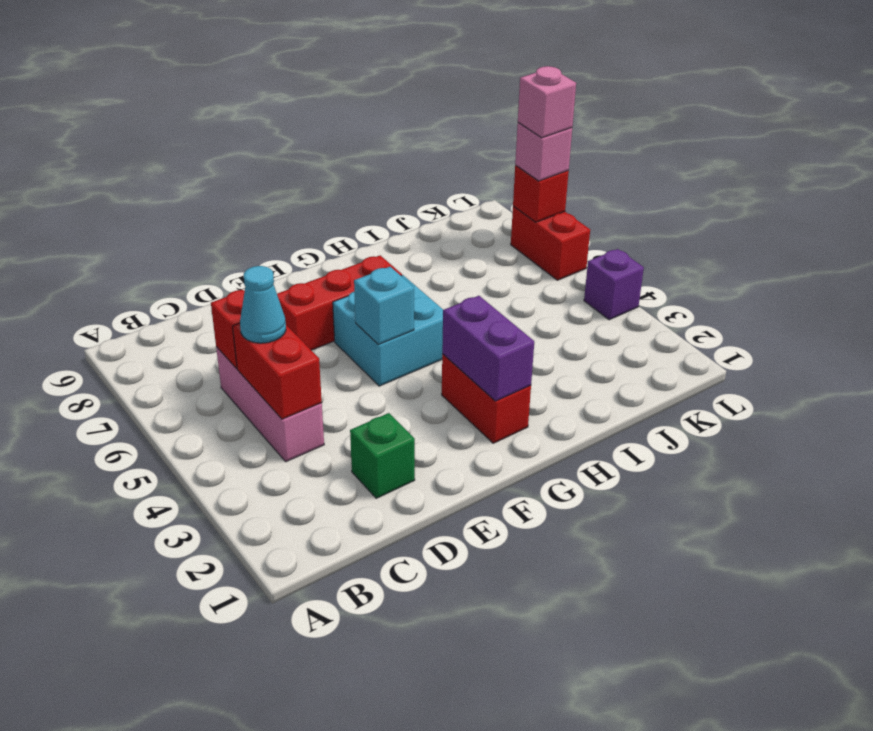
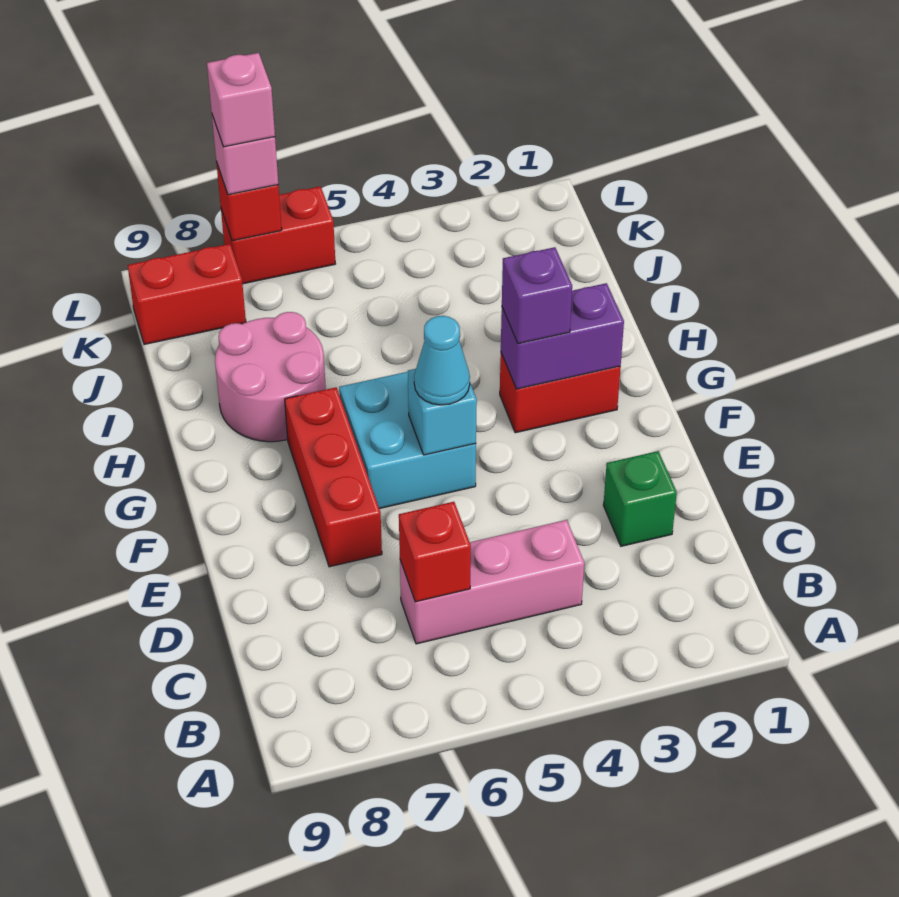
red 1x2 brick [233,323,322,419] -> red 1x2 brick moved to [128,244,246,344]
cyan 1x1 cone [240,266,286,343] -> cyan 1x1 cone moved to [414,316,470,405]
none -> pink 2x2 round brick [215,312,326,442]
purple 1x1 brick [584,249,644,320] -> purple 1x1 brick moved to [502,247,572,344]

